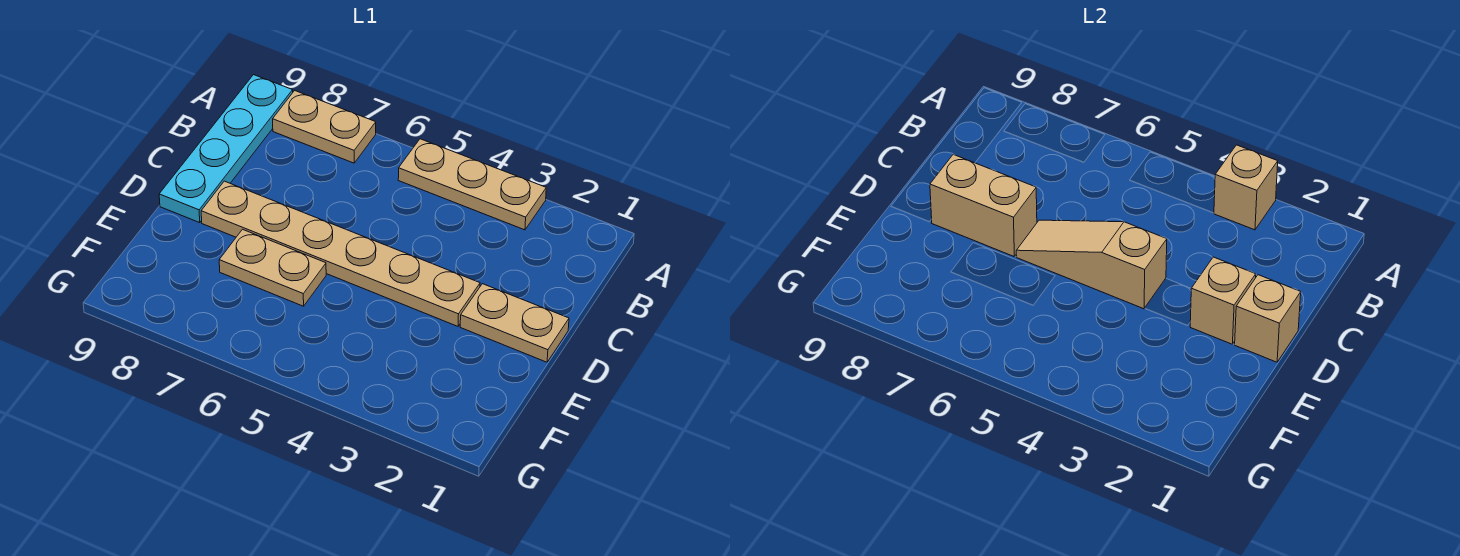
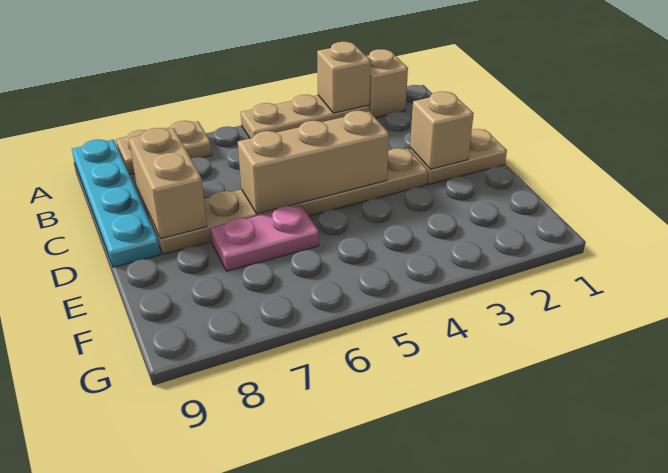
tan 1x1 brick [1234,275,1301,362] -> tan 1x1 brick moved to [367,49,408,118]
tan 1x3 slope [1016,220,1167,309] -> tan 1x3 brick [238,111,389,214]
tan 1x2 brick [930,155,1037,256] -> tan 1x2 brick turned to [129,128,207,239]
tan 1x2 plate [219,229,326,306] -> pink 1x2 plate [210,205,319,271]

